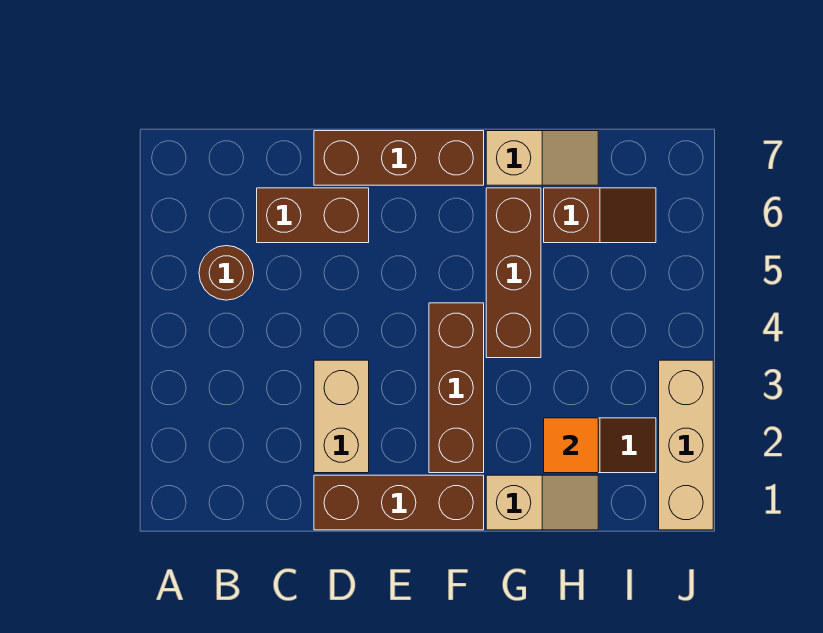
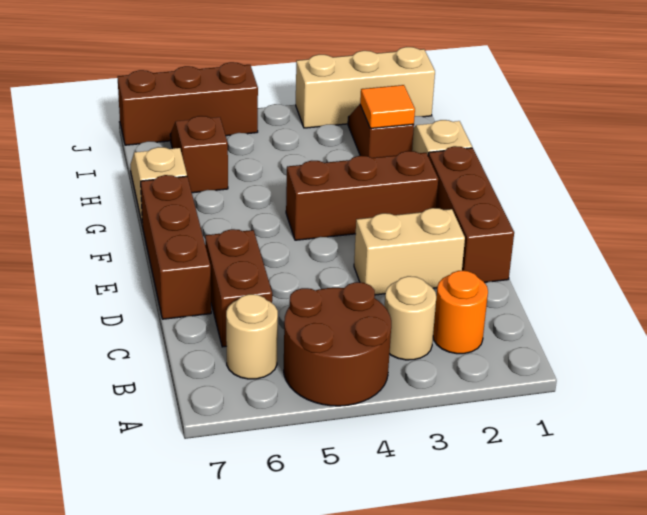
none -> orange 1x1 round brick [433,271,488,354]
none -> tan 1x1 round brick [385,276,436,360]
brown 1x1 round brick [199,246,254,300] -> brown 2x2 round brick [284,282,391,406]
none -> tan 1x1 round brick [226,294,278,379]
brown 1x3 brick [486,188,541,358] -> brown 1x3 brick moved to [118,62,258,145]

